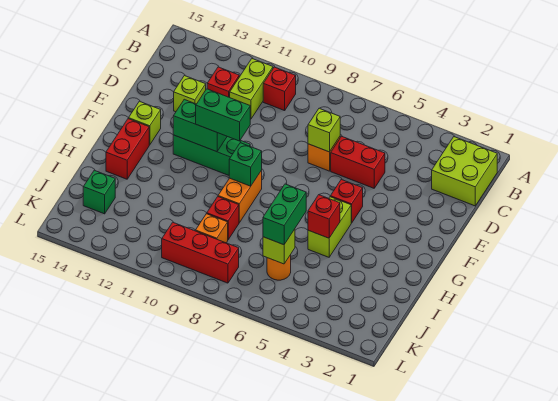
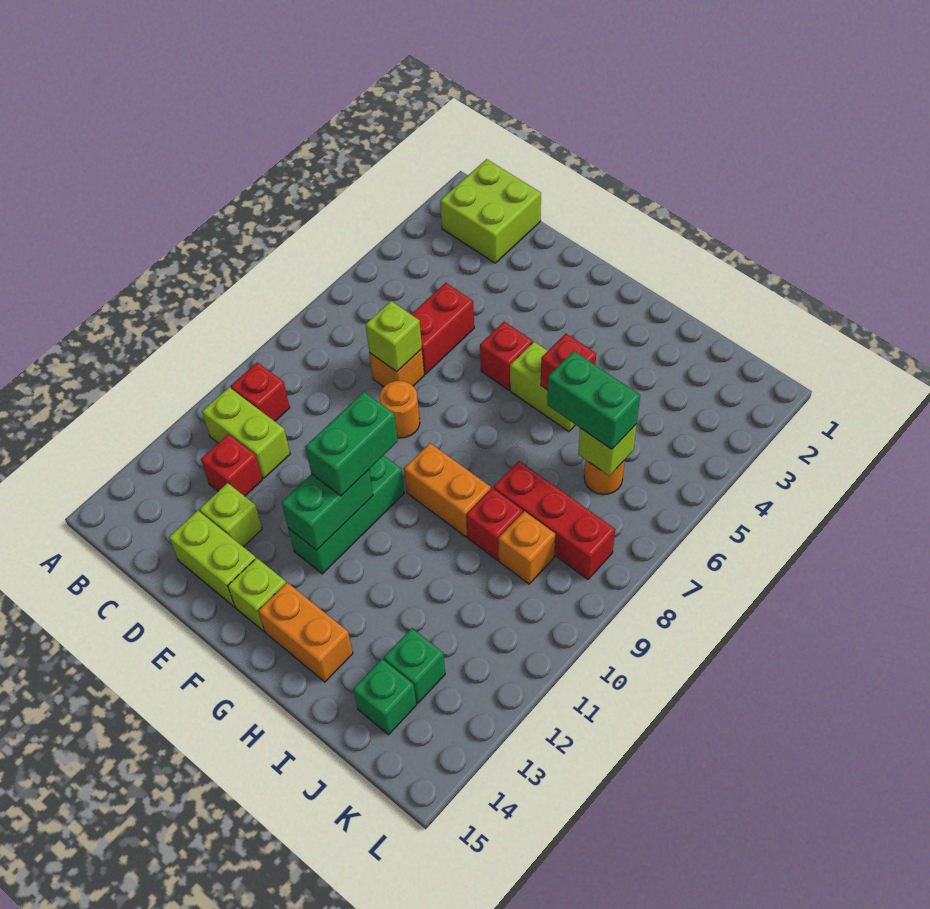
none -> lime 1x2 brick [169,511,256,607]
none -> orange 1x1 round brick [379,381,420,438]
green 1x1 brick [229,143,262,186] -> green 1x1 brick moved to [384,628,445,703]
red 1x2 brick [106,119,149,179] -> orange 1x2 brick [258,583,353,682]
red 1x3 brick [162,222,239,283] -> red 1x3 brick turned to [494,461,615,579]

